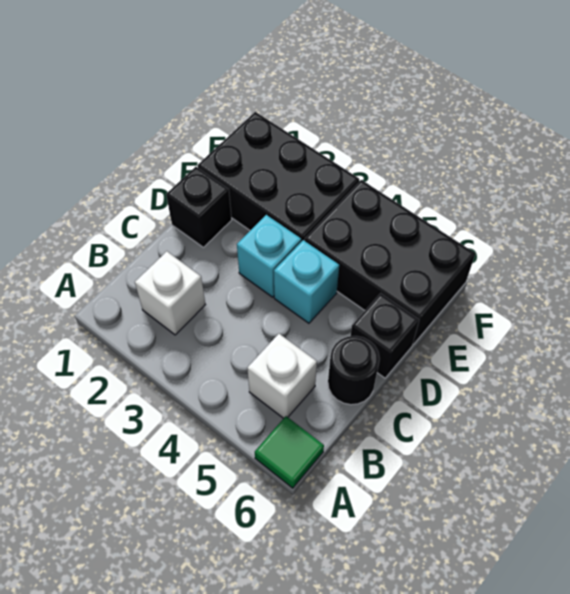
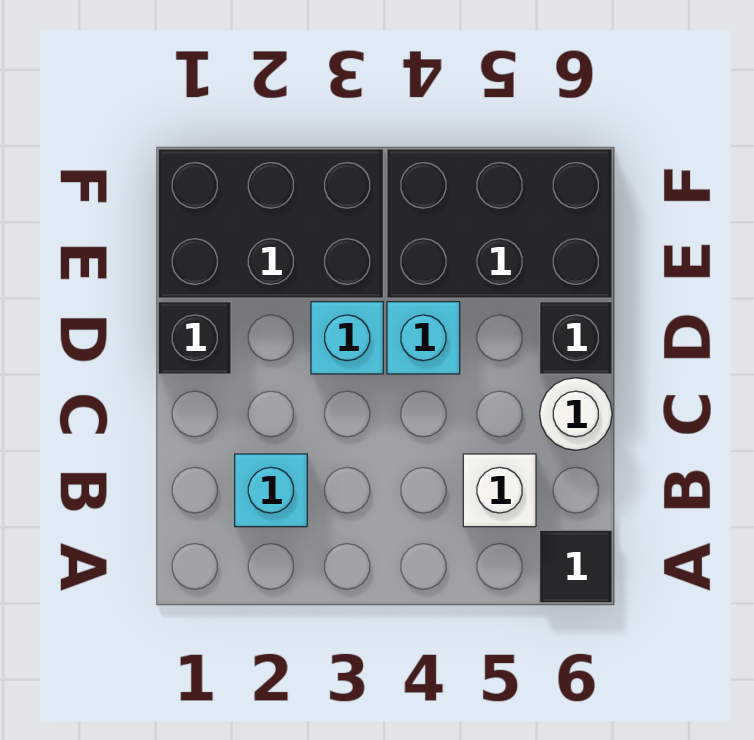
green 1x1 tile [255,416,324,488] -> black 1x1 tile [540,530,612,603]
white 1x1 brick [135,251,205,335] -> cyan 1x1 brick [235,454,307,527]
black 1x1 round brick [328,336,380,405] -> white 1x1 round brick [540,378,612,450]

